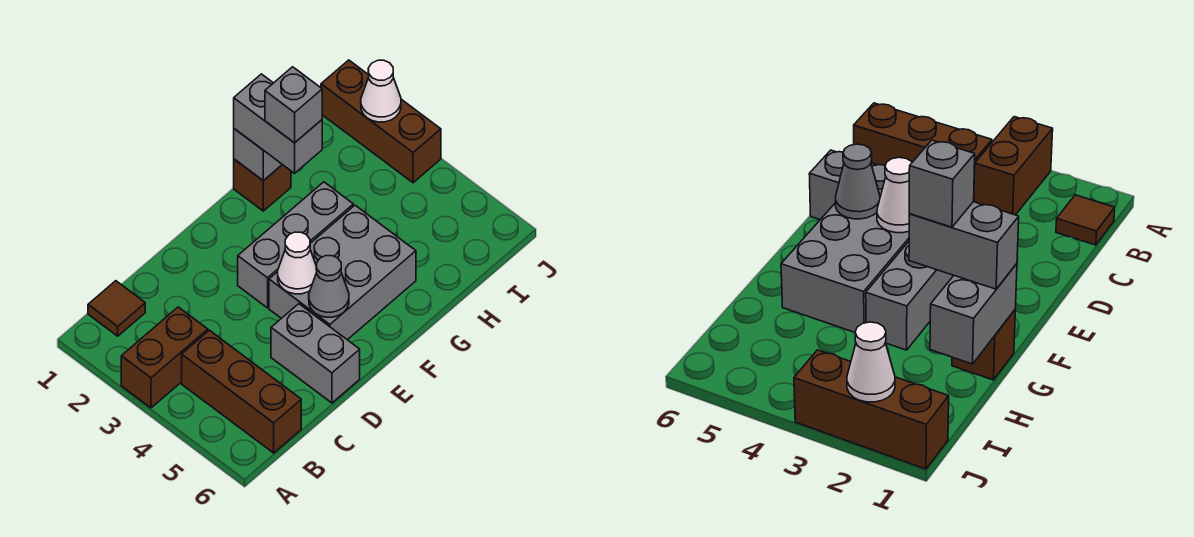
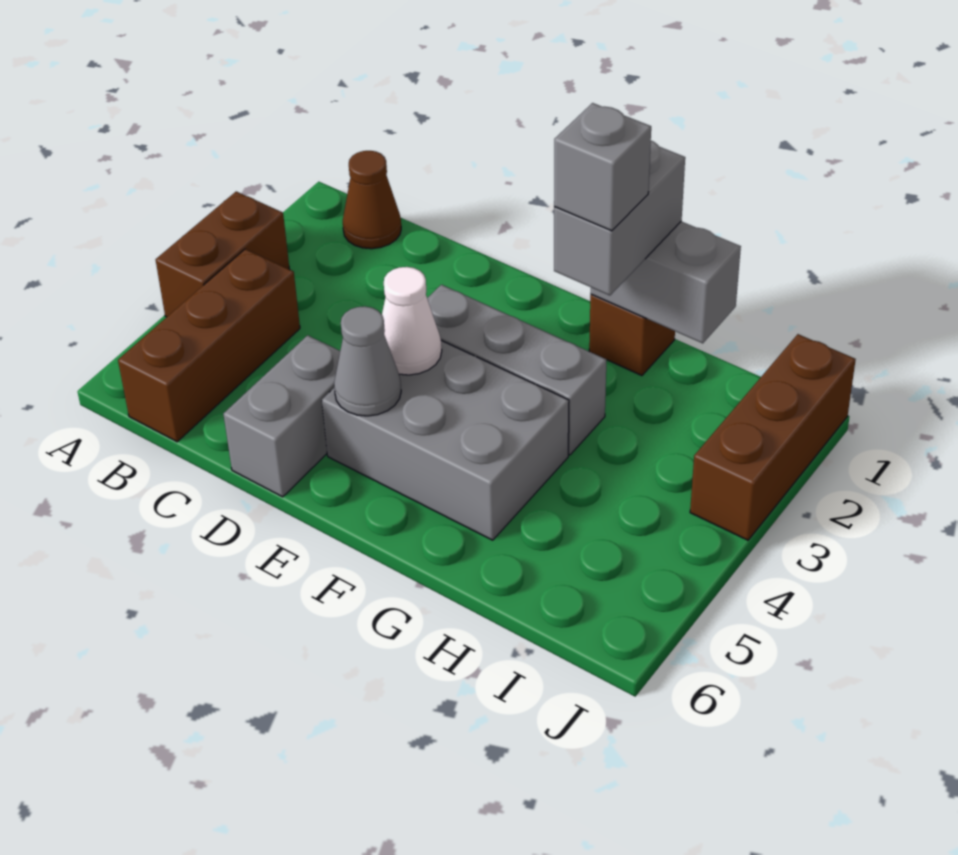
brown 1x2 brick [121,307,208,408] -> brown 1x2 brick turned to [156,192,289,317]
brown 1x1 tile [88,281,145,336] -> brown 1x1 cone [343,151,401,249]
white 1x1 cone [361,60,401,122] -> none

